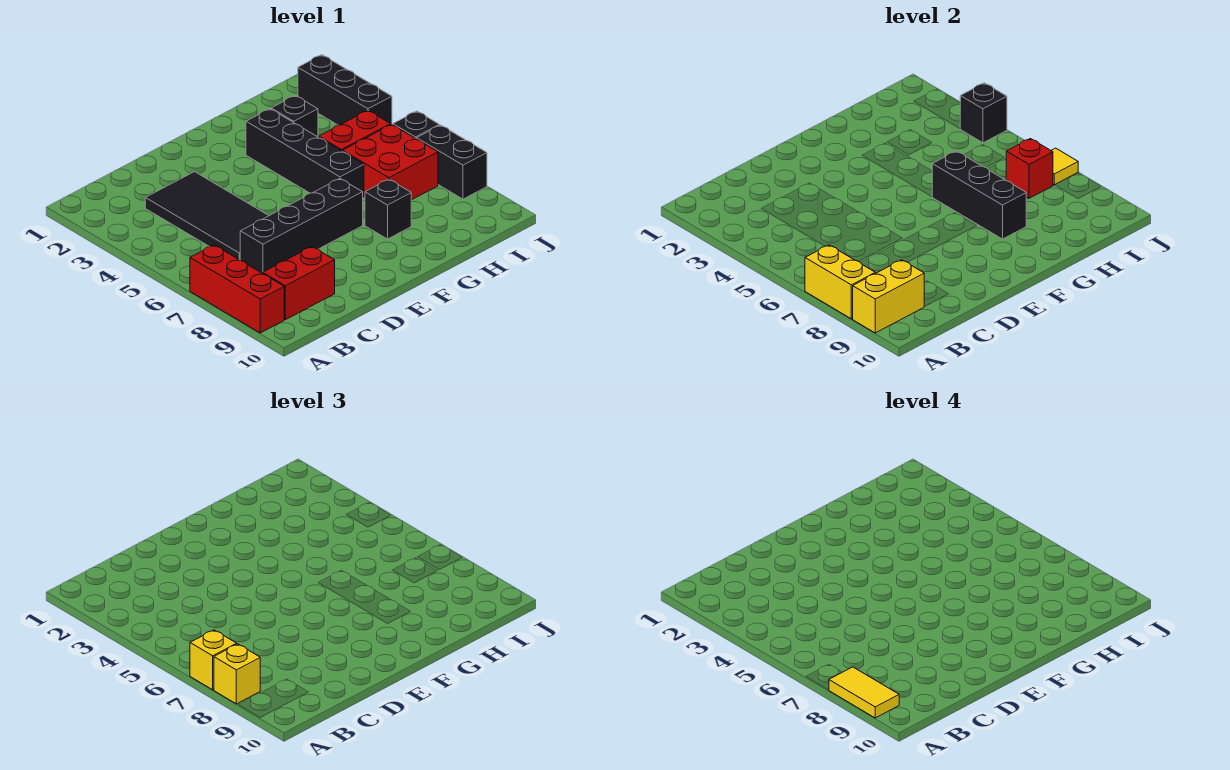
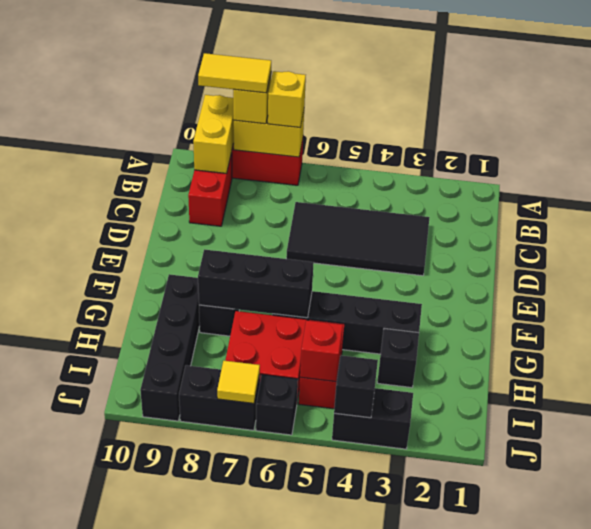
black 1x4 brick [240,179,363,273] -> black 1x4 brick moved to [140,274,200,421]
red 1x1 brick [1006,139,1053,198] -> red 1x1 brick moved to [300,320,343,382]
black 1x3 brick [298,55,392,125] -> black 1x2 brick [332,388,413,449]

